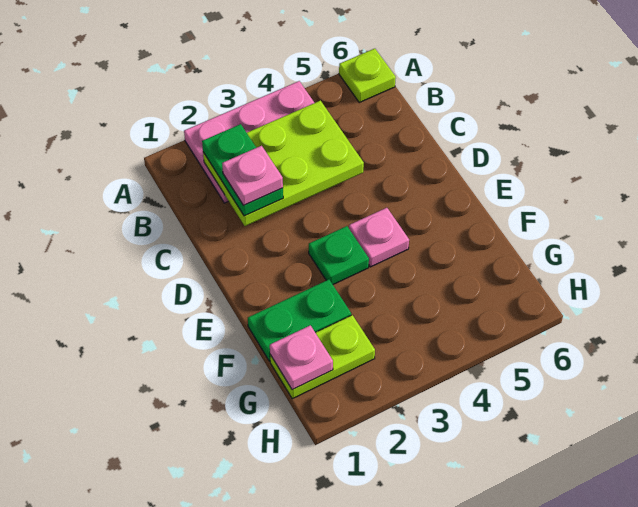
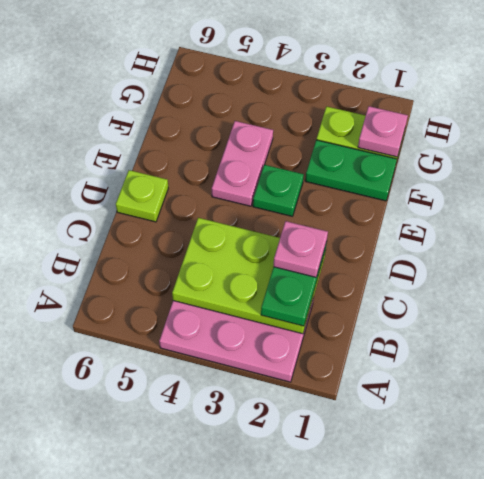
lime 1x1 plate [339,49,396,102] -> lime 1x1 plate moved to [116,170,168,222]
pink 1x1 plate [349,208,409,267] -> pink 1x2 plate [212,121,273,206]

